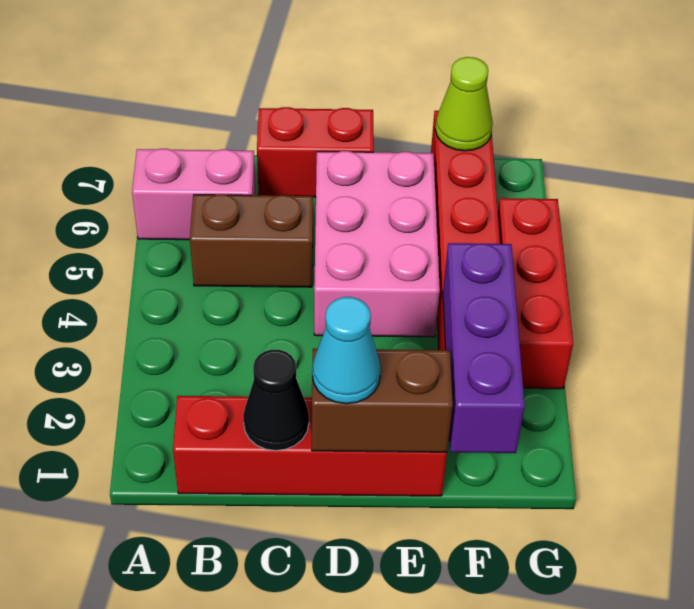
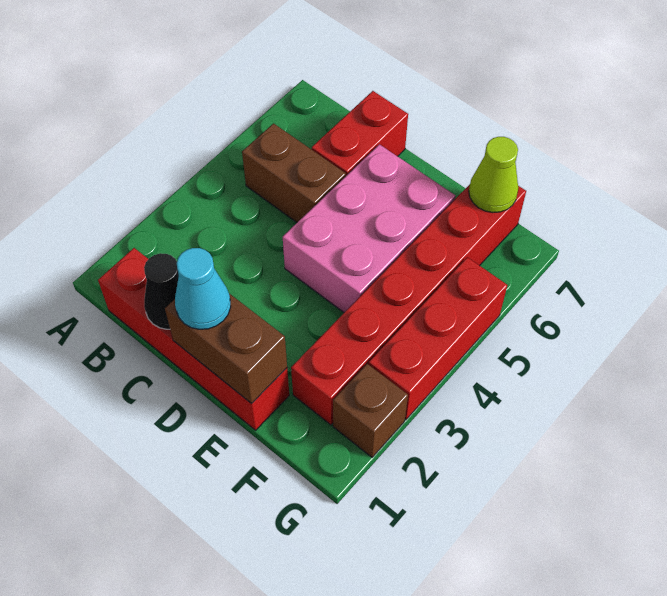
pink 1x2 brick [132,149,256,240] -> none
red 1x2 brick [257,107,374,197] -> red 1x2 brick turned to [312,91,408,176]
purple 1x3 brick [443,243,525,453] -> none
none -> brown 1x1 brick [333,364,408,457]

